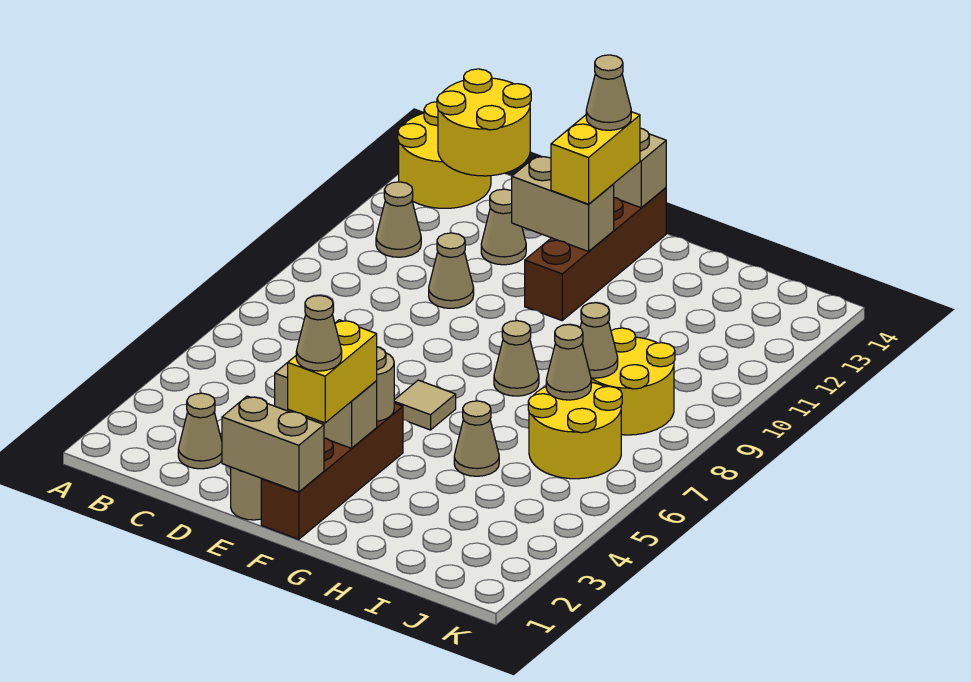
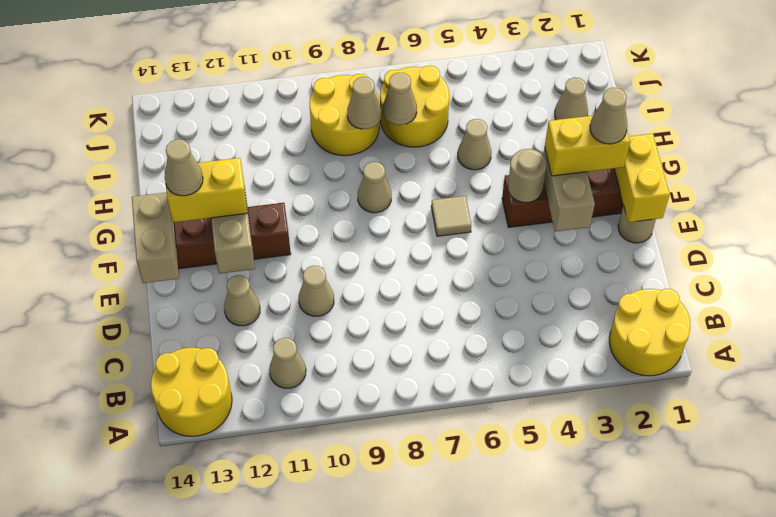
yellow 2x2 round brick [437,69,531,176] -> yellow 2x2 round brick moved to [609,289,691,376]
tan 1x1 cone [178,393,222,469] -> tan 1x1 cone moved to [555,77,588,120]
tan 1x2 brick [222,396,324,492] -> yellow 1x2 brick [614,133,670,222]

